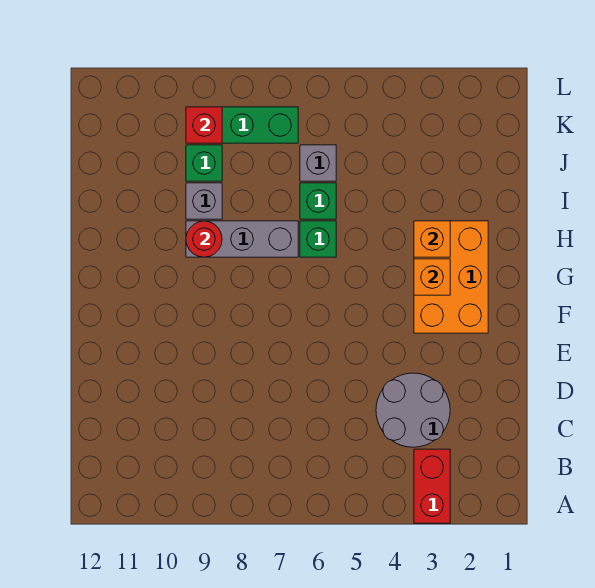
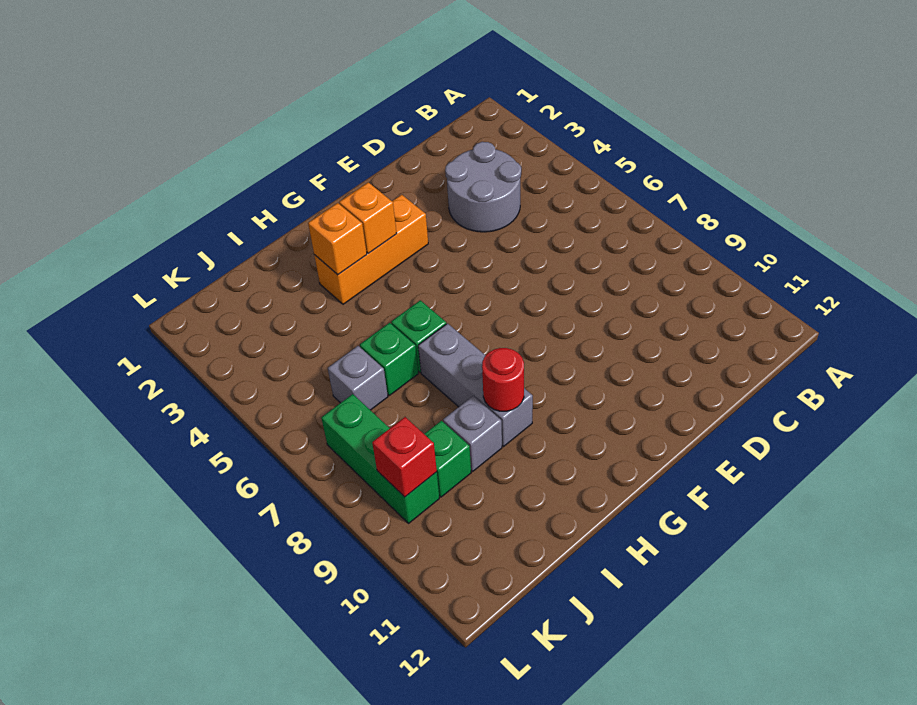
red 1x2 brick [414,449,450,523] -> none
orange 2x3 brick [414,221,488,333] -> orange 1x3 brick [314,195,428,304]

